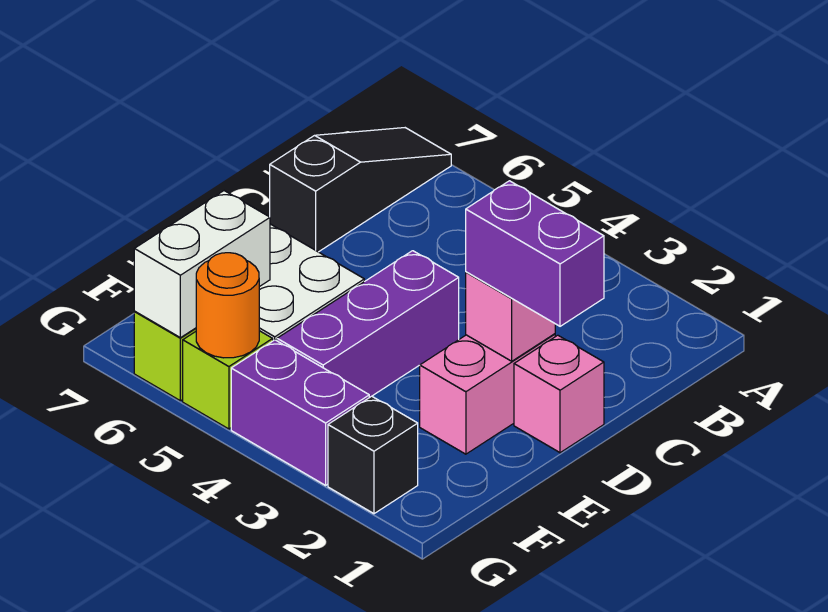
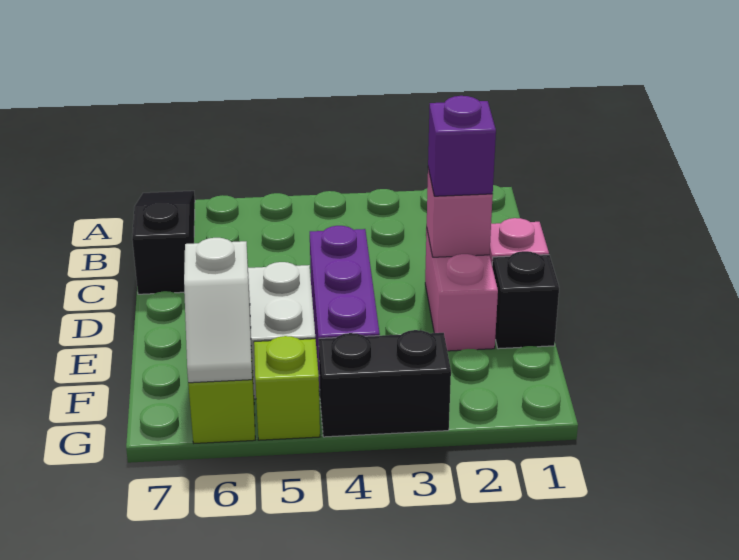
purple 1x2 brick [466,181,604,326] -> purple 1x1 brick [428,96,496,196]
white 1x2 brick [134,191,270,338] -> white 1x2 slope [184,238,252,383]
black 1x1 brick [328,396,418,514] -> black 1x1 brick moved to [492,251,559,349]
purple 1x2 brick [231,340,369,485] -> black 1x2 brick [319,330,451,437]
orange 1x1 round brick [196,253,259,358] -> none

